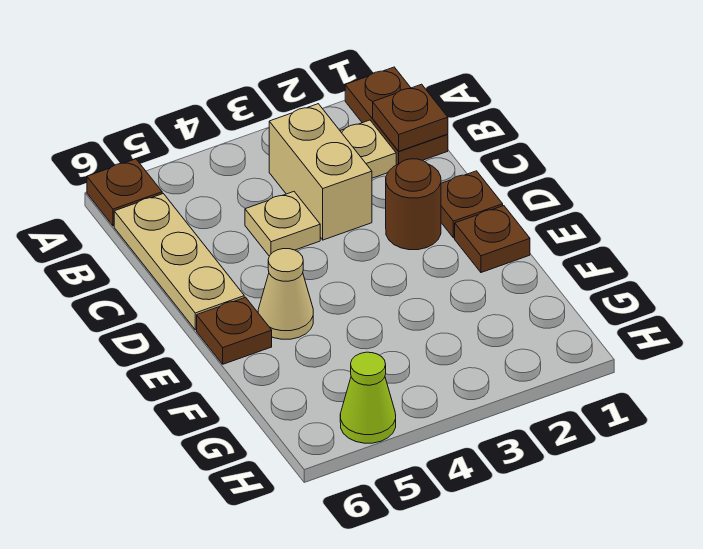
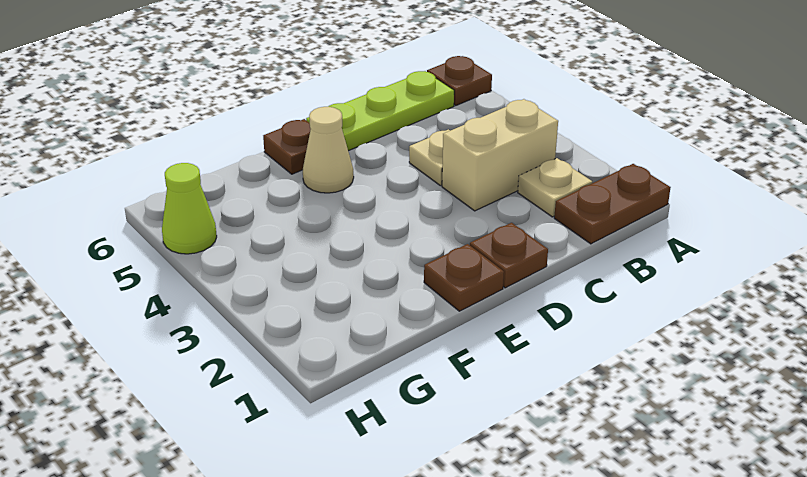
brown 1x1 plate [373,84,448,151] -> none
tan 1x3 plate [114,194,244,330] -> lime 1x3 plate [306,71,454,151]
brown 1x1 round brick [386,159,441,250] -> none

